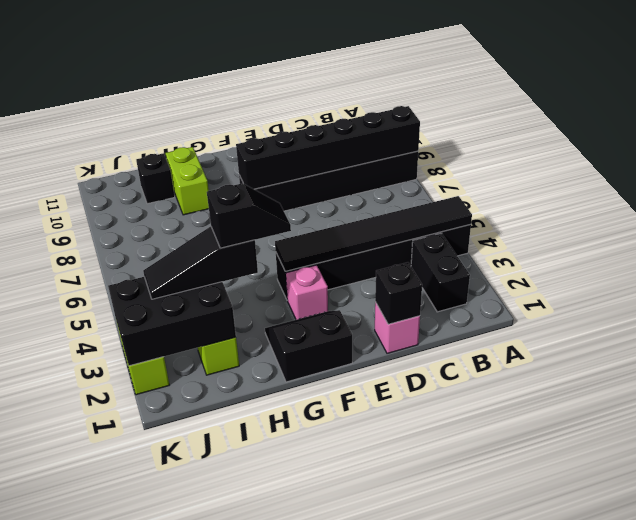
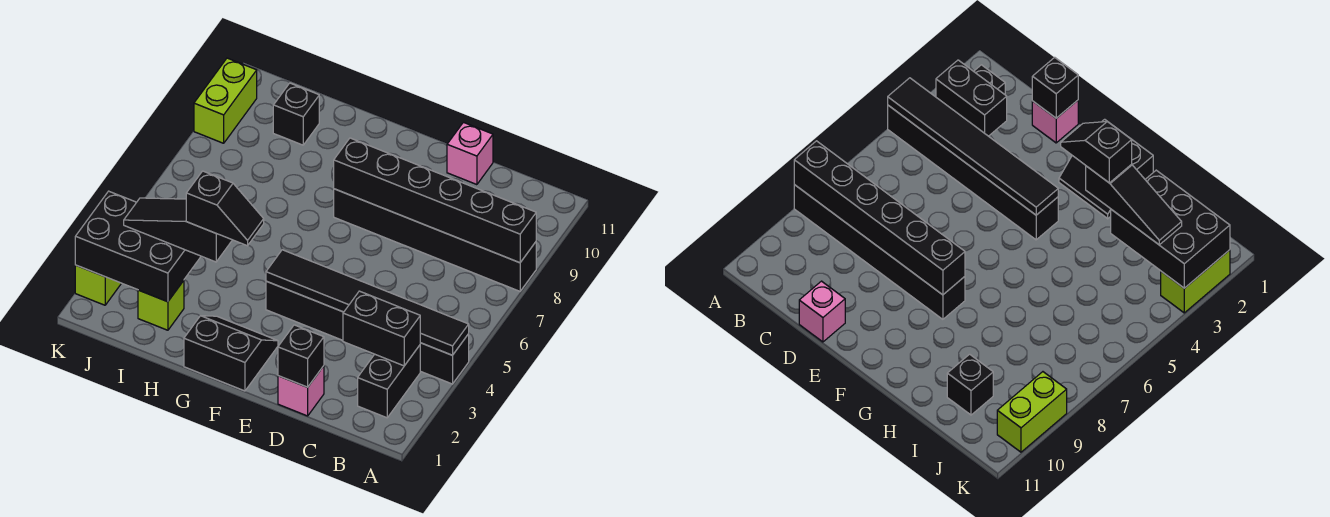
none -> black 1x2 brick [343,291,420,366]
pink 1x1 brick [286,265,328,320] -> pink 1x1 brick moved to [447,122,493,185]
lime 1x2 brick [166,147,209,215] -> lime 1x2 brick moved to [194,58,257,143]

